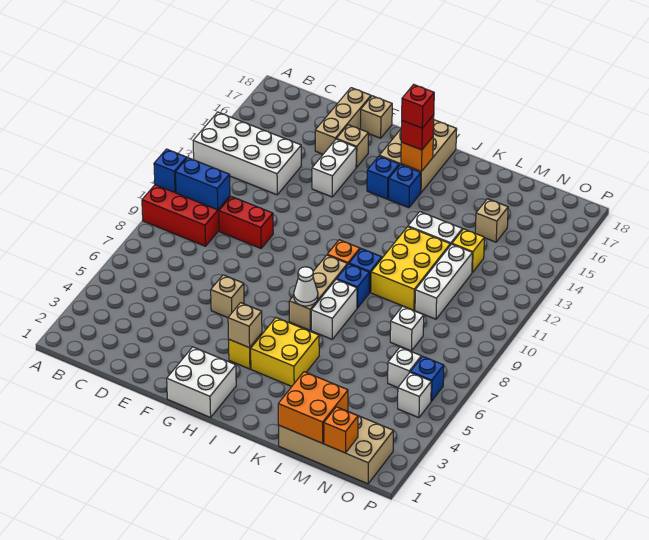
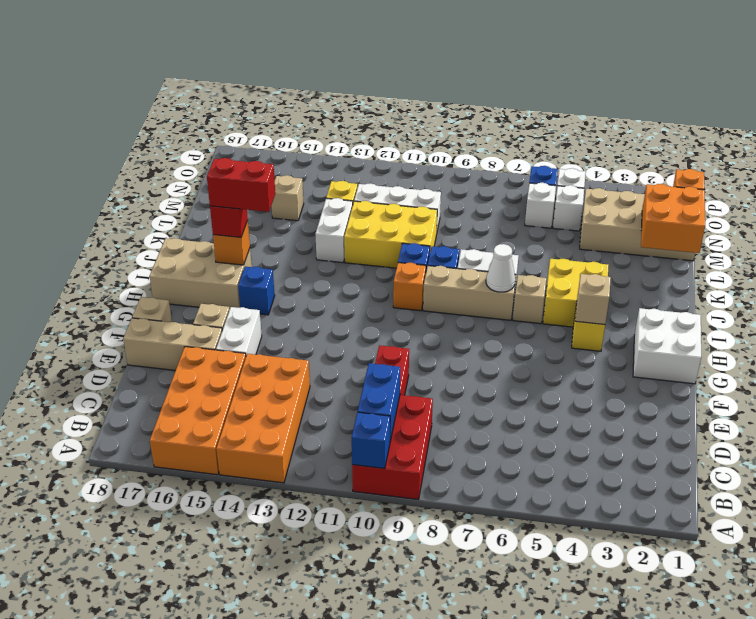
white 2x4 brick [193,112,301,195] -> orange 2x4 brick [216,354,310,483]
none -> orange 2x4 brick [150,347,246,475]
tan 1x1 brick [211,275,244,318] -> tan 1x1 brick moved to [513,275,546,324]
white 1x2 brick [312,139,356,197] -> white 1x2 brick turned to [216,307,262,355]
blue 1x1 brick [389,165,421,208] -> none
red 1x1 brick [402,84,434,128] -> red 1x2 brick [207,158,275,212]
tan 2x4 brick [279,416,394,484] -> tan 2x4 brick turned to [580,188,695,261]
white 1x1 brick [390,306,424,351] -> white 1x1 brick moved to [553,185,584,231]

